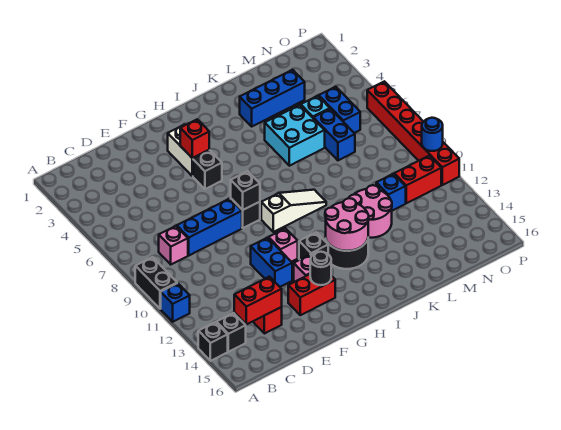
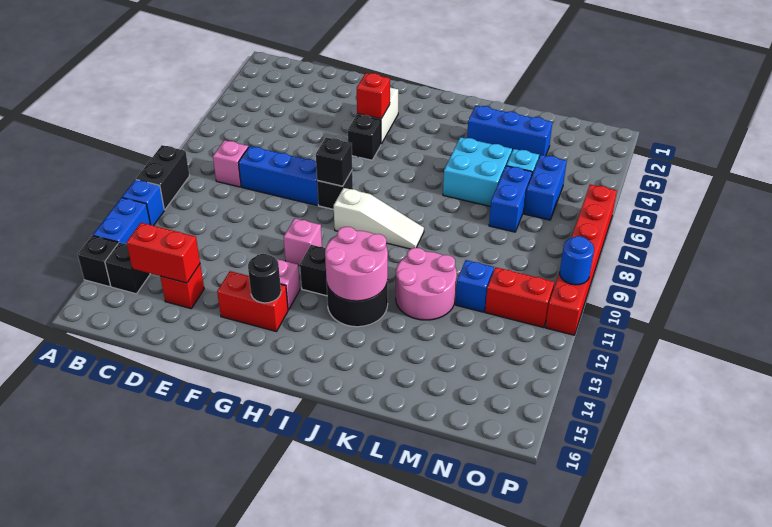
blue 1x2 brick [251,238,292,287] -> blue 1x2 brick moved to [93,198,150,244]

